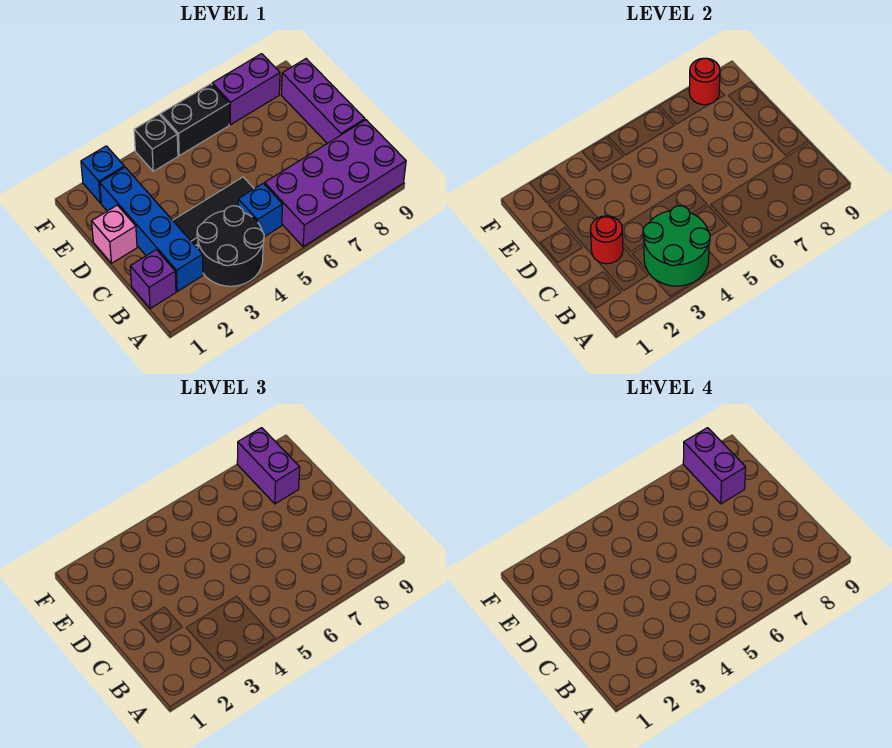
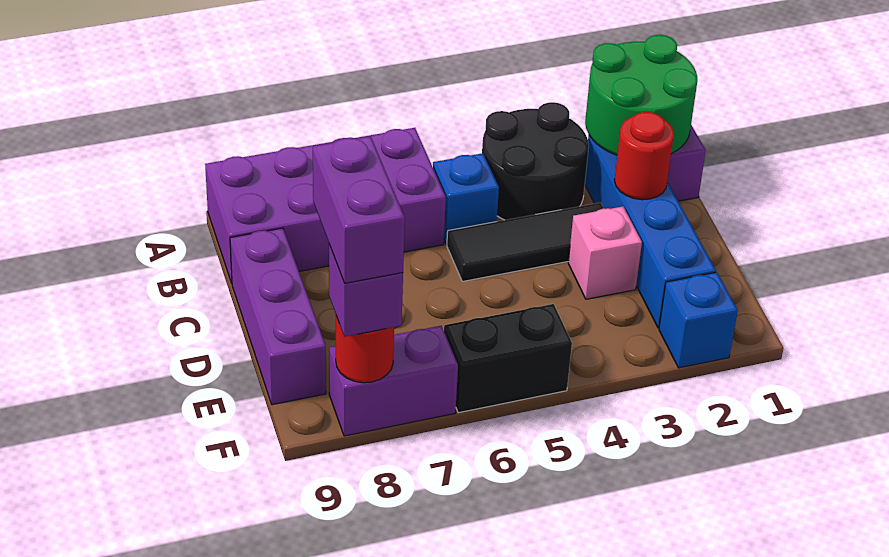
green 2x2 round brick [643,206,710,286] -> green 2x2 round brick moved to [585,35,697,155]
pink 1x1 brick [92,205,137,263] -> pink 1x1 brick moved to [568,206,642,299]
purple 1x2 brick [237,428,300,504] -> purple 1x1 brick [329,244,403,337]
black 1x1 brick [134,115,178,171] -> none

